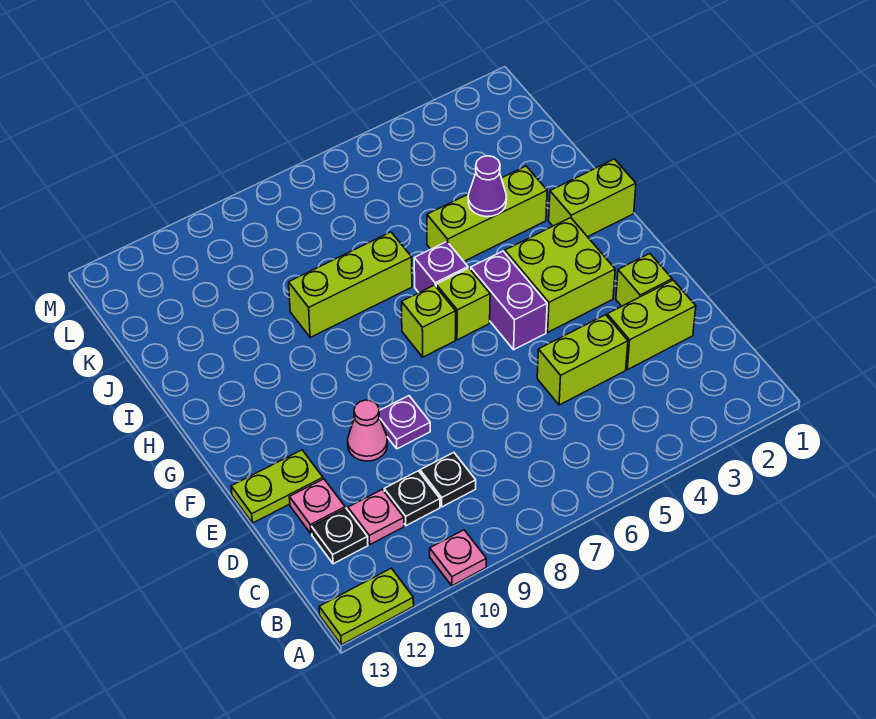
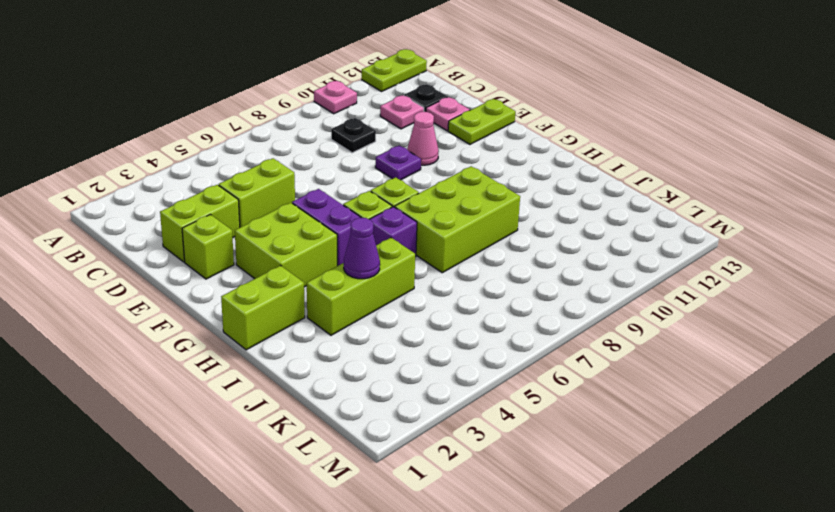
black 1x1 plate [384,471,440,526] -> none
lime 1x3 brick [289,232,412,337] -> lime 2x3 brick [395,166,520,273]

